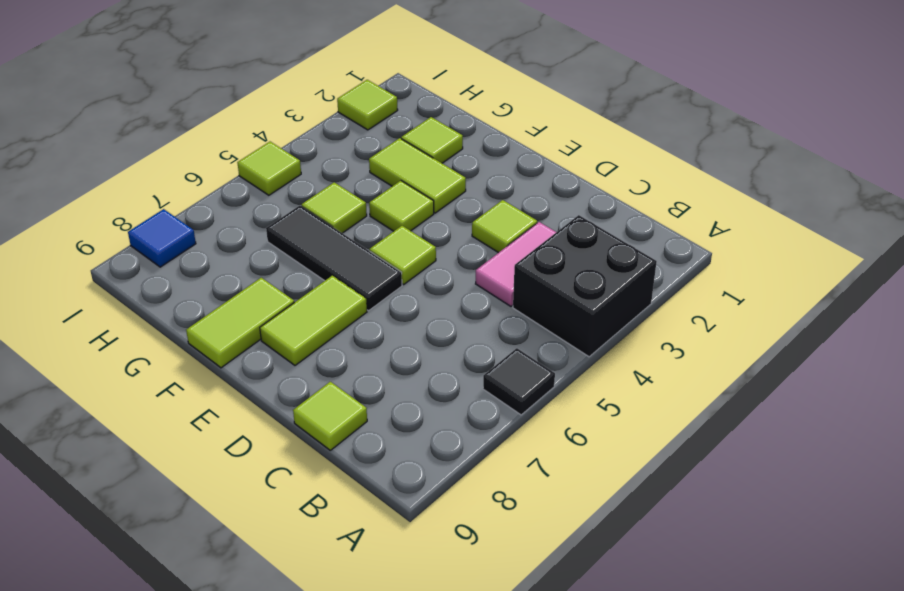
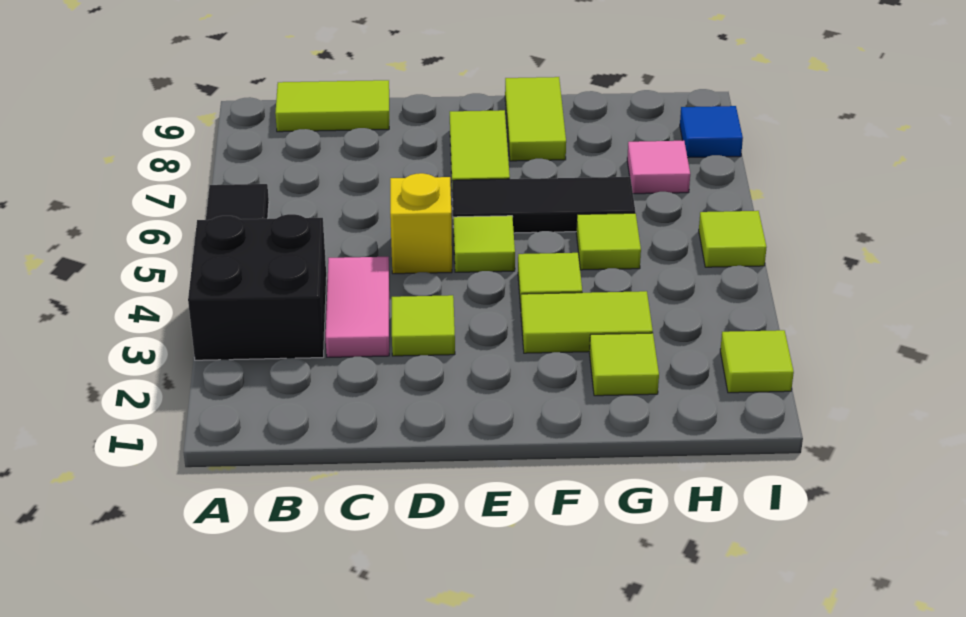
lime 1x1 tile [293,382,367,450] -> lime 1x2 tile [275,80,389,132]
none -> yellow 1x1 brick [390,173,452,274]
none -> pink 1x1 tile [627,141,690,194]

